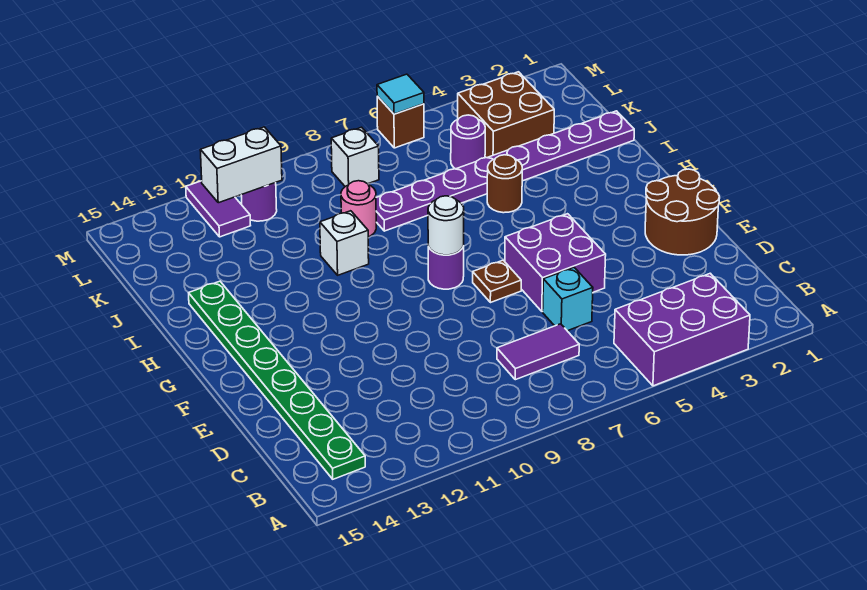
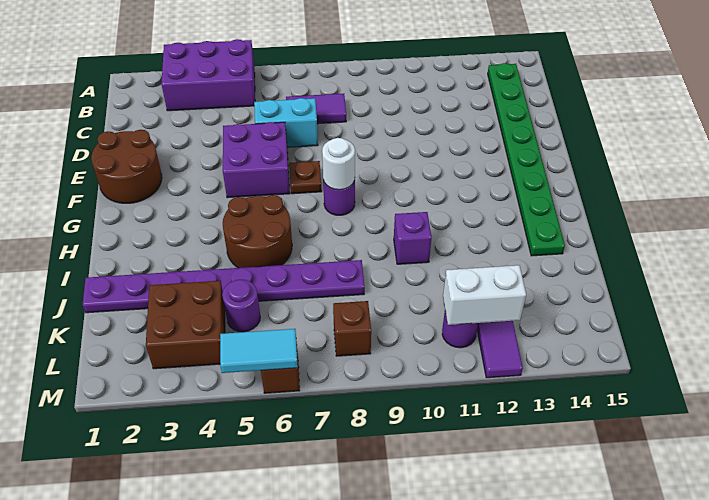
cyan 1x1 brick [543,268,593,331] -> cyan 1x2 brick [254,98,318,147]
brown 1x1 round brick [487,155,522,213] -> brown 2x2 round brick [223,195,292,268]
white 1x1 brick [320,211,369,275] -> purple 1x1 brick [394,212,432,264]
pink 1x1 round brick [341,181,376,237] -> none
white 1x1 brick [331,127,379,186] -> brown 1x1 brick [333,301,371,356]
cyan 1x1 tile [377,74,424,114] -> cyan 1x2 tile [220,329,298,373]

